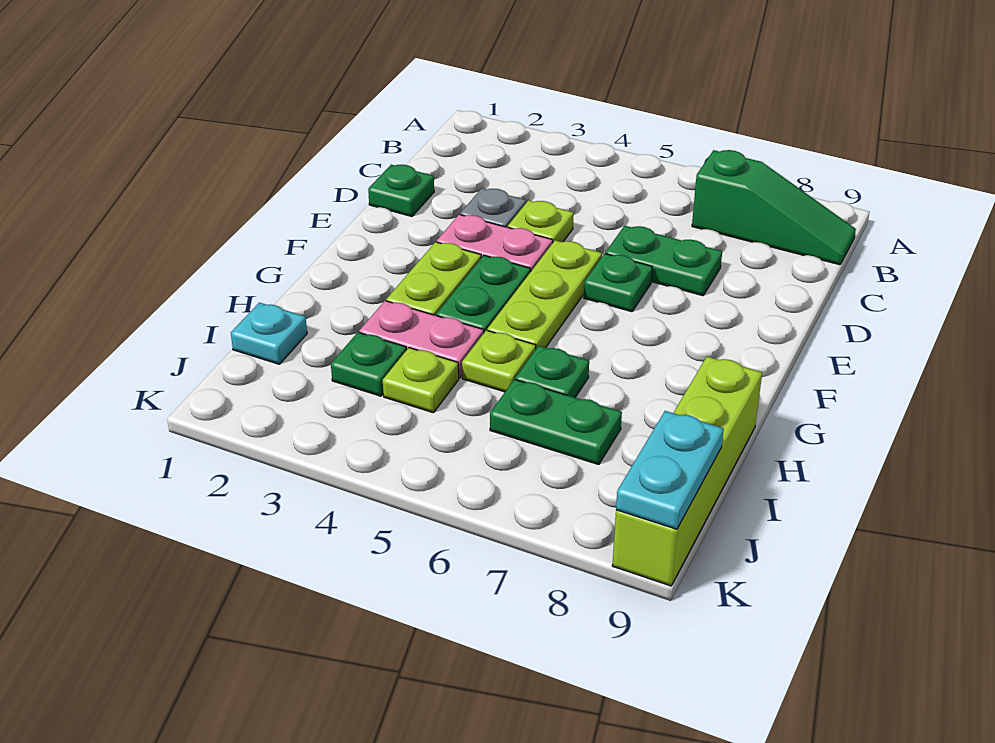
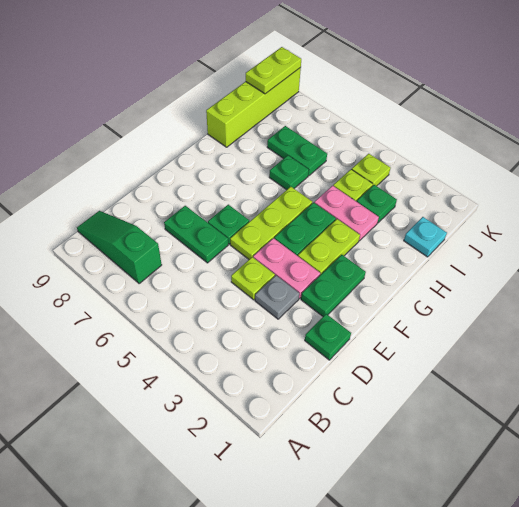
none -> green 1x2 plate [301,255,366,316]
lime 1x1 plate [462,330,536,392] -> lime 1x1 plate moved to [352,154,390,186]
cyan 1x2 plate [616,411,724,529] -> lime 1x2 plate [246,47,301,94]

